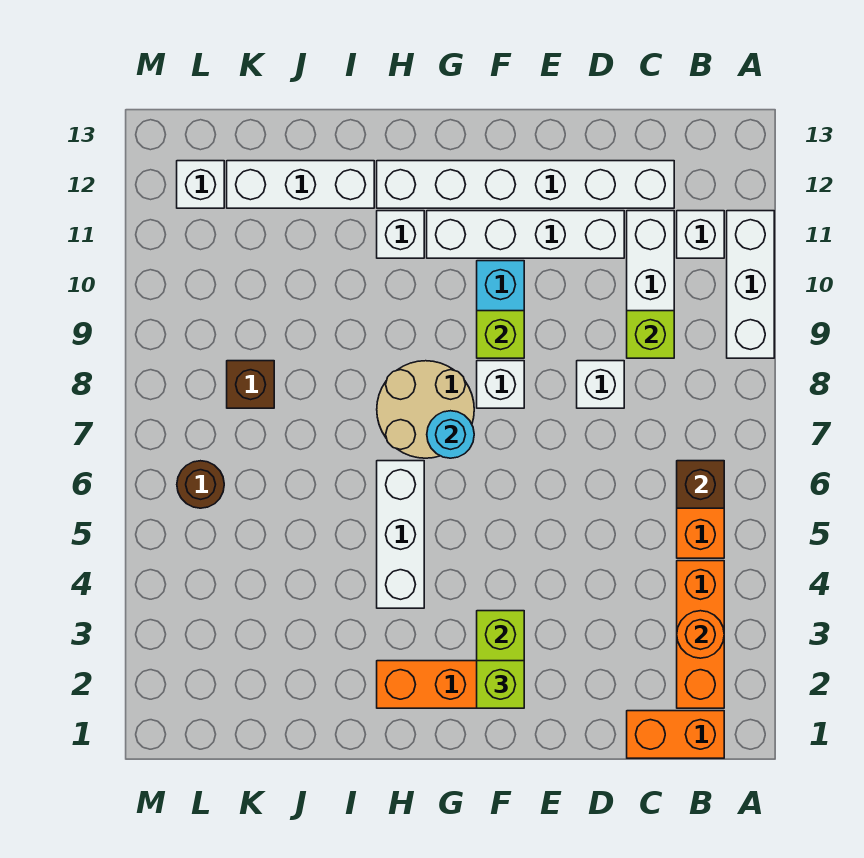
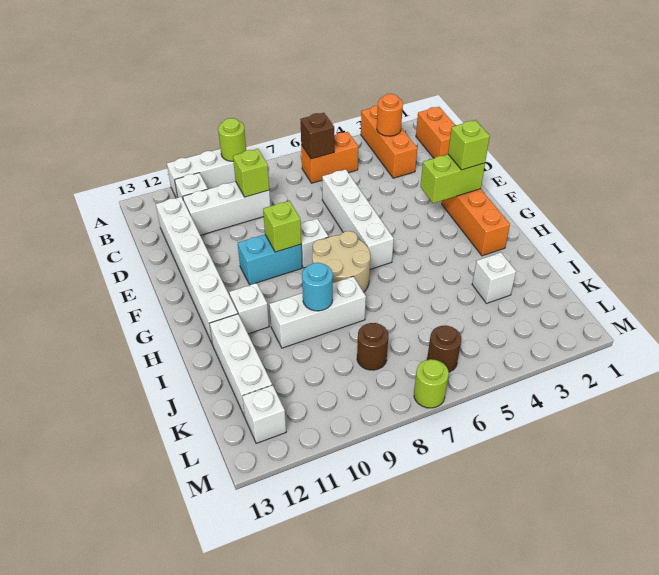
none -> lime 1x1 round brick [218,118,246,161]
orange 1x3 brick [677,561,724,708] -> orange 1x3 brick turned to [361,106,417,178]
white 1x1 brick [577,361,624,408] -> white 1x1 brick moved to [472,252,516,304]
white 1x4 brick [427,211,624,258] -> white 1x4 brick moved to [322,169,394,269]
cyan 1x1 round brick [427,411,474,458] -> cyan 1x1 round brick moved to [302,263,333,311]
white 1x3 brick [377,461,424,608] -> white 1x3 brick moved to [269,276,366,348]
brown 1x1 brick [227,361,274,408] -> brown 1x1 round brick [357,323,388,370]
none -> lime 1x1 round brick [414,359,449,408]

